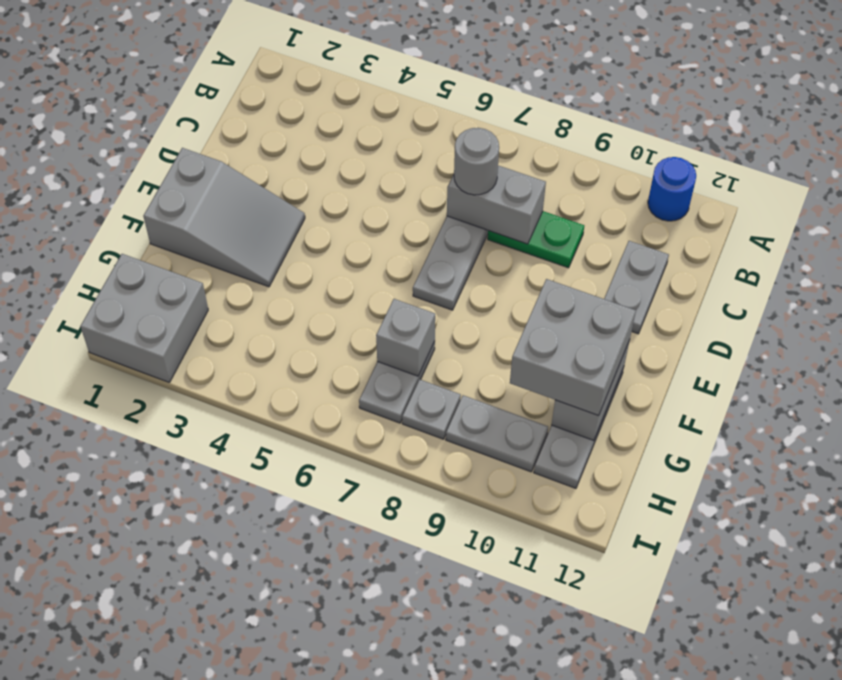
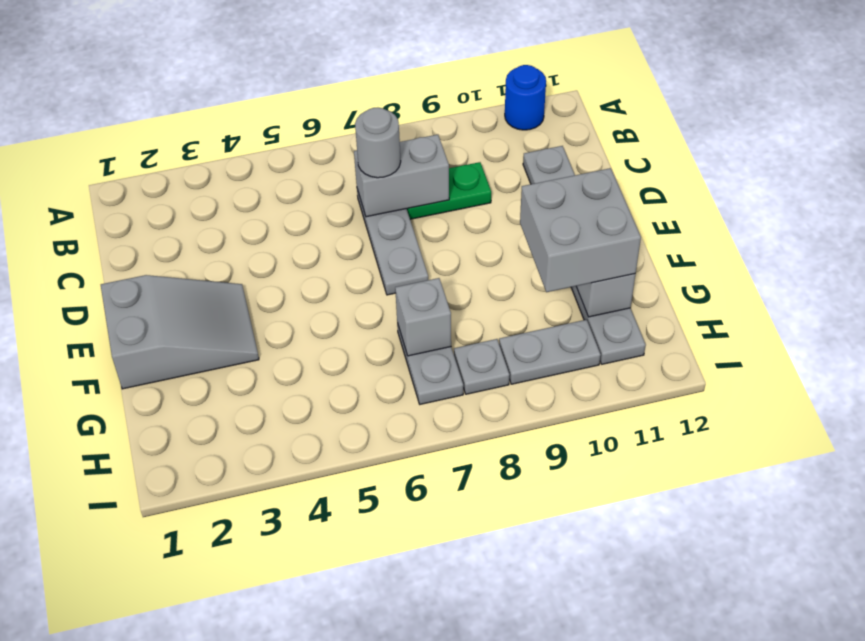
grey 2x2 brick [80,254,208,382] -> none

